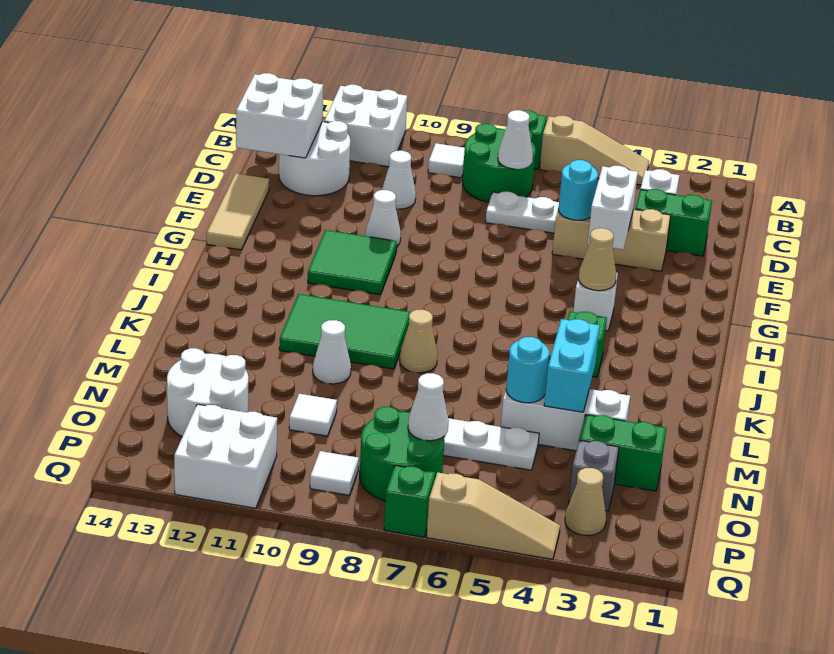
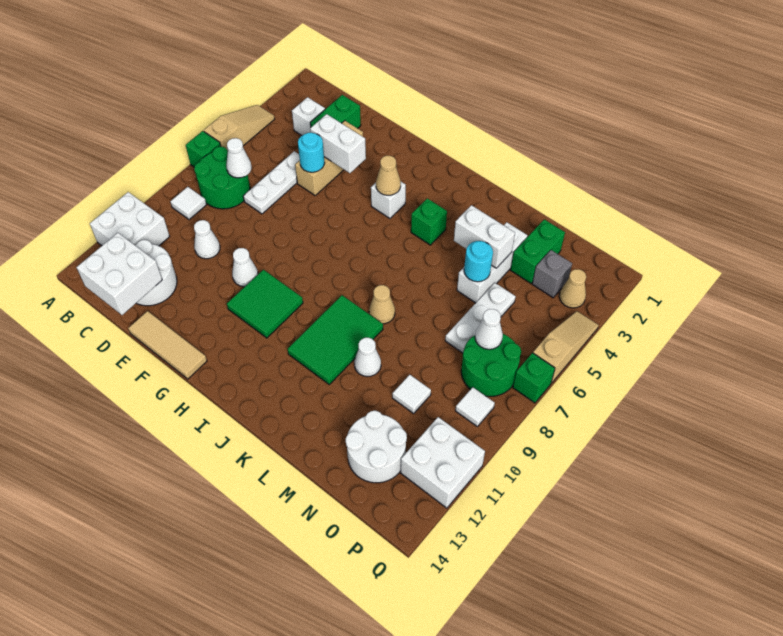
cyan 1x2 brick [544,319,600,412] -> white 1x2 brick [454,205,515,268]

